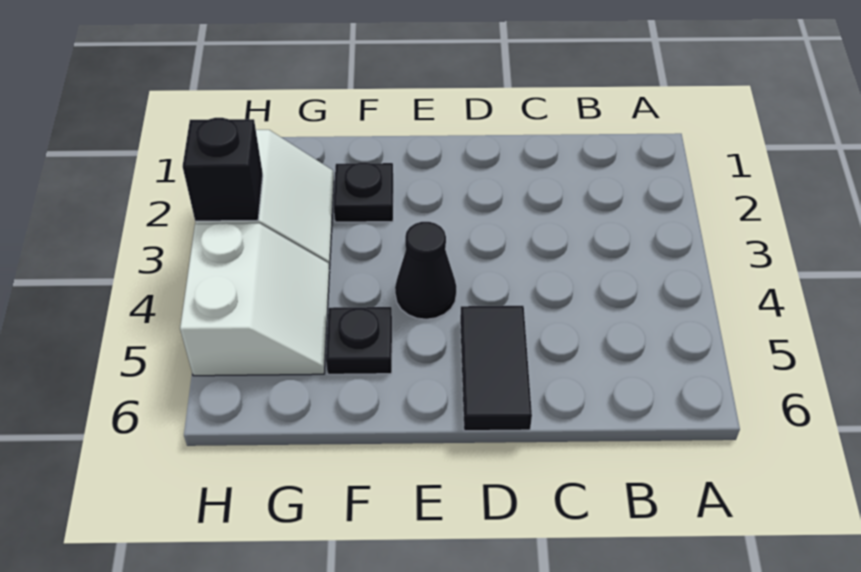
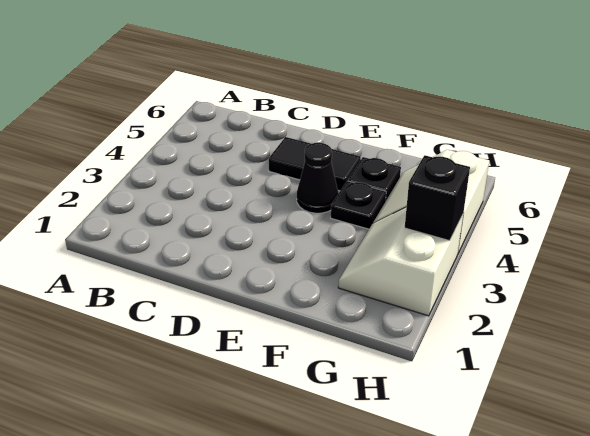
black 1x2 tile [460,306,532,431] -> black 1x2 tile turned to [269,137,361,191]
black 1x1 plate [334,162,393,222] -> black 1x1 plate moved to [331,181,386,229]

